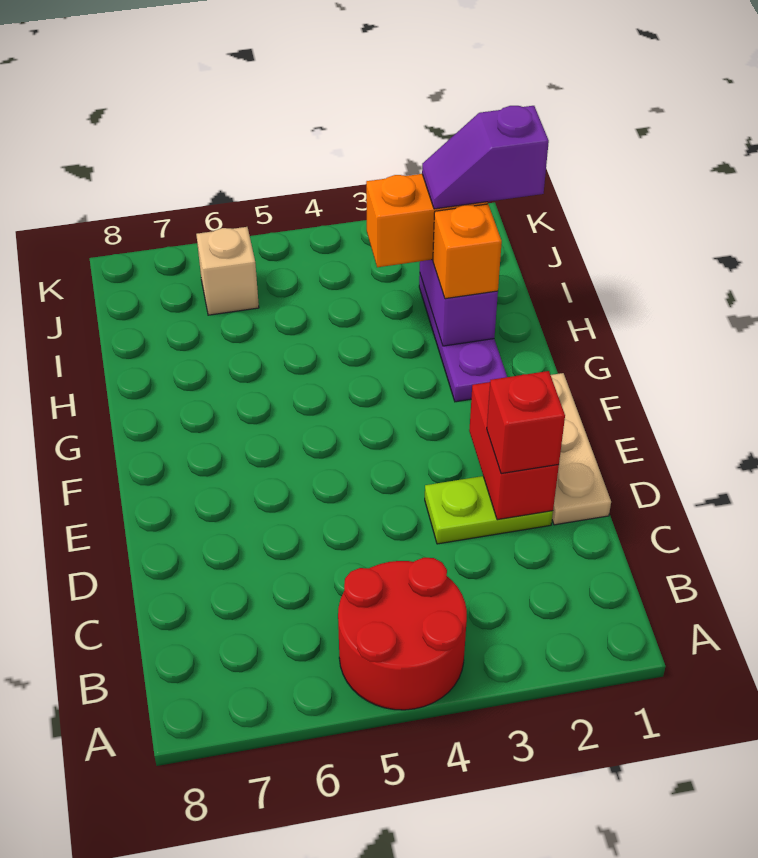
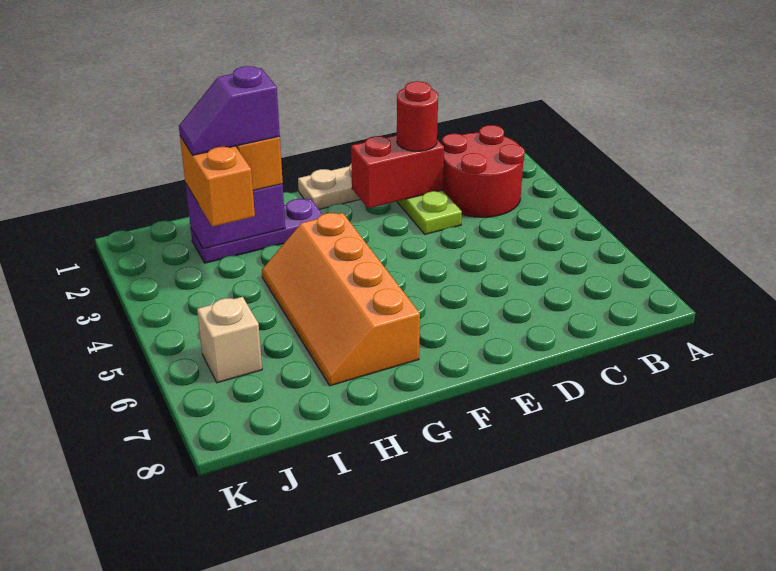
red 2x2 round brick [338,558,467,710] -> red 2x2 round brick moved to [442,125,525,217]
red 1x1 brick [487,371,565,474] -> red 1x1 round brick [397,81,438,151]
none -> orange 2x4 slope [262,213,420,386]
purple 1x2 slope [422,106,549,209] -> purple 1x2 slope turned to [179,66,280,155]

